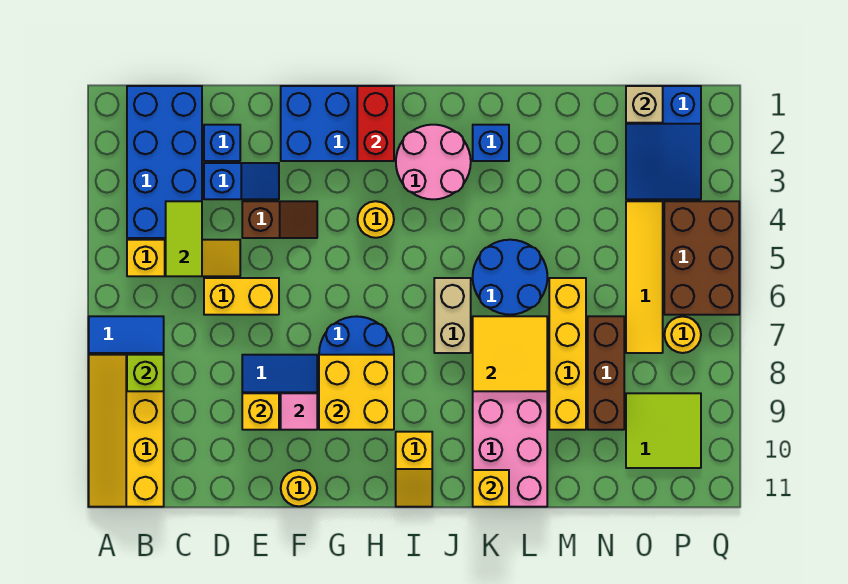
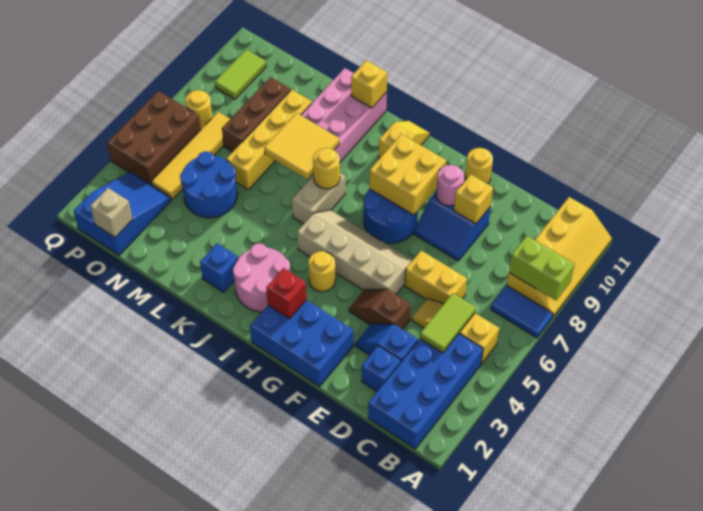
lime 1x1 brick [127,355,164,391] -> lime 1x2 brick [509,236,575,300]
none -> tan 2x4 slope [297,210,413,294]
pink 1x1 tile [281,393,317,430] -> pink 1x1 round brick [436,165,464,206]
red 1x2 brick [357,86,394,161] -> red 1x1 brick [266,268,306,319]
none -> yellow 1x1 round brick [313,148,340,189]
blue 2x2 round brick [473,240,547,315] -> blue 2x2 round brick moved to [180,151,237,218]
lime 2x2 tile [626,393,701,468] -> lime 1x2 tile [215,50,266,99]

